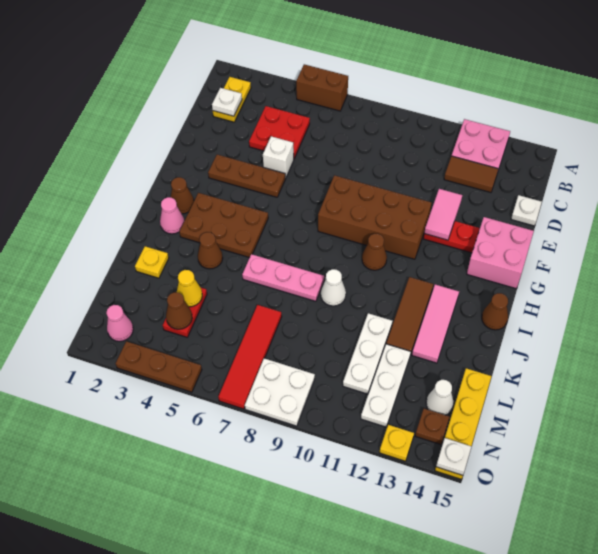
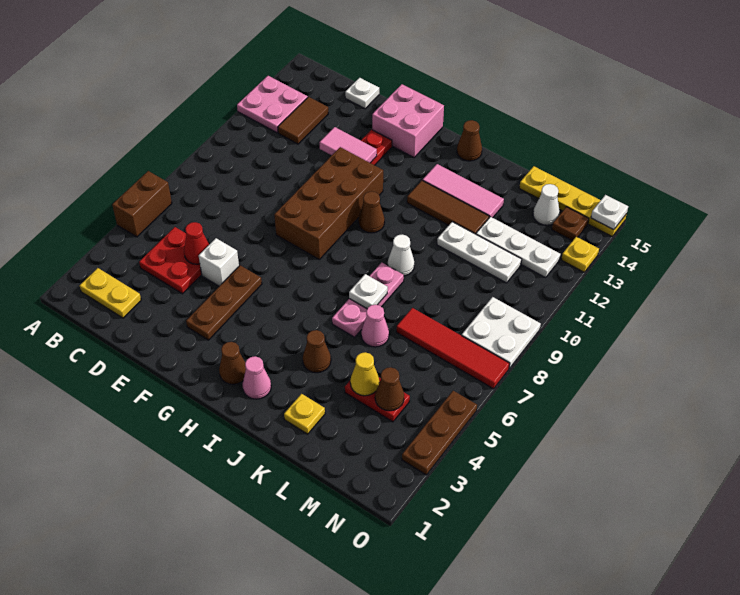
white 1x1 plate [212,88,242,116] -> white 1x1 plate moved to [349,274,388,309]
none -> red 1x1 cone [184,222,209,264]
brown 2x3 plate [179,193,268,258] -> none
pink 1x1 cone [106,305,133,341] -> pink 1x1 cone moved to [361,305,389,347]

